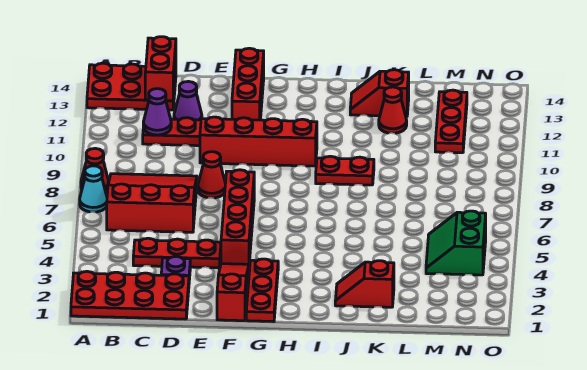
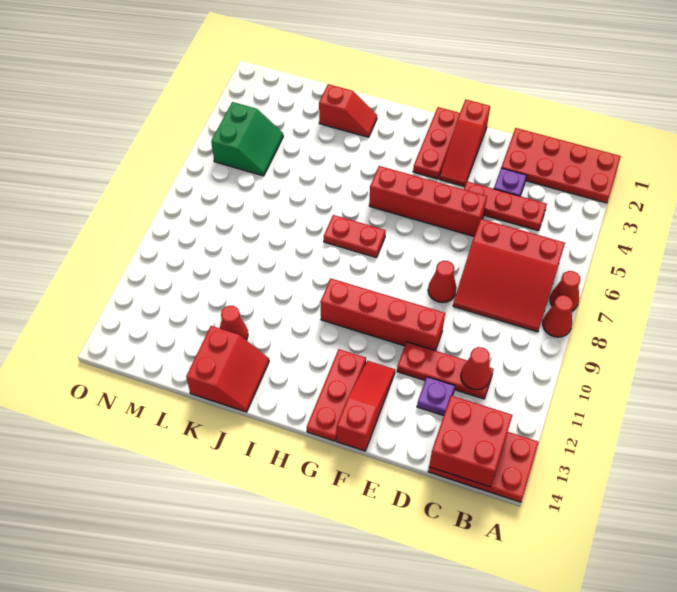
cyan 1x1 cone [80,166,107,212] -> red 1x1 cone [550,271,580,311]
purple 1x1 cone [143,89,171,135] -> red 1x1 cone [461,347,491,390]
red 1x2 brick [145,37,176,101] -> red 2x2 brick [429,395,513,487]
purple 1x1 cone [174,81,202,120] -> purple 1x1 plate [417,377,455,416]
red 1x4 brick [221,170,254,264] -> red 1x4 brick turned to [369,166,487,236]
red 1x3 brick [232,48,264,120] -> red 1x3 slope [337,361,395,451]
red 1x2 plate [316,156,374,185] -> red 1x2 plate moved to [324,215,386,258]
red 1x2 slope [350,70,409,116] -> red 2x2 slope [186,326,269,412]
red 1x3 plate [435,90,467,153] -> red 1x3 plate moved to [307,349,366,441]

